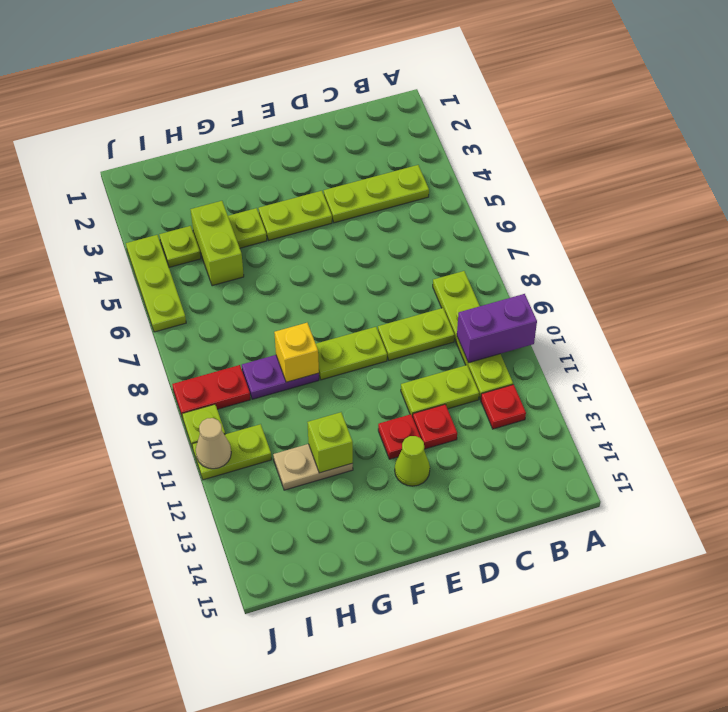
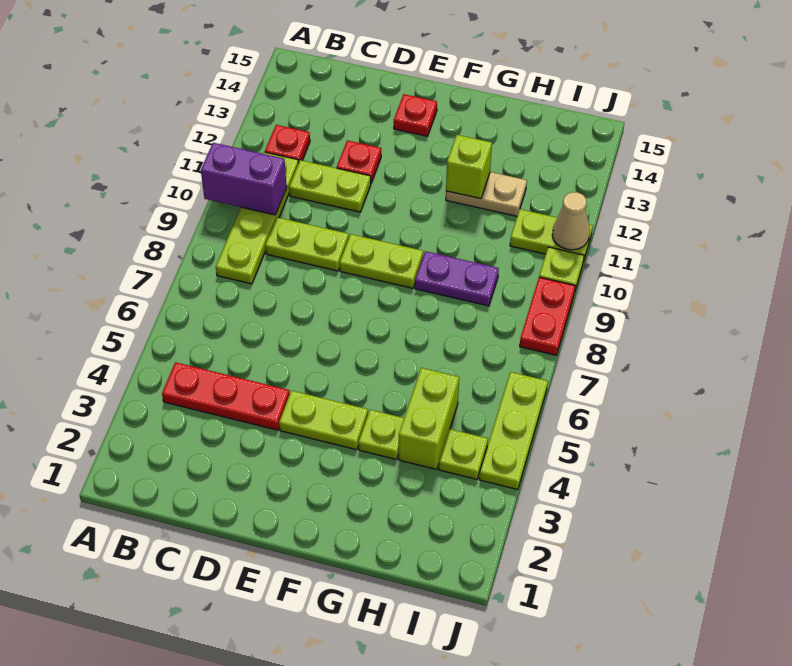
lime 1x3 plate [324,165,429,223] -> red 1x3 plate [162,362,290,430]
red 1x1 plate [378,414,421,459] -> red 1x1 plate moved to [394,94,437,136]
lime 1x1 cone [395,436,430,486] -> none
yellow 1x1 brick [274,323,319,382] -> none
red 1x2 plate [172,365,250,418] -> red 1x2 plate turned to [520,277,575,355]

